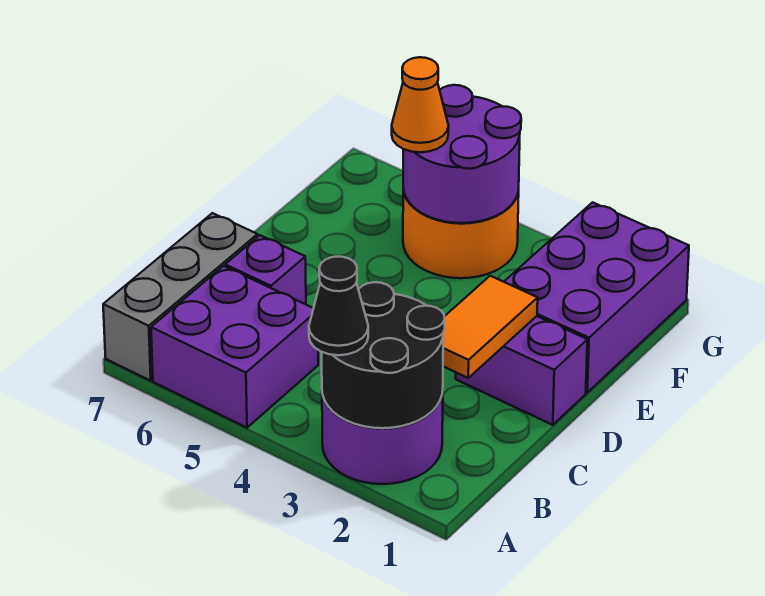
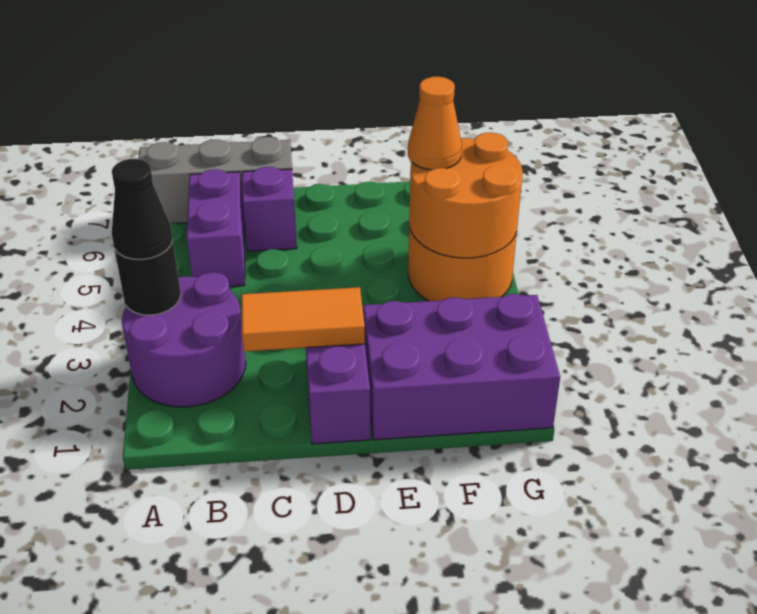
black 2x2 round brick [322,282,445,428] -> black 1x1 round brick [115,240,181,315]
purple 2x2 brick [151,266,318,428] -> purple 1x2 brick [187,169,245,287]
purple 2x2 round brick [403,85,521,223] -> orange 2x2 round brick [409,133,523,258]

